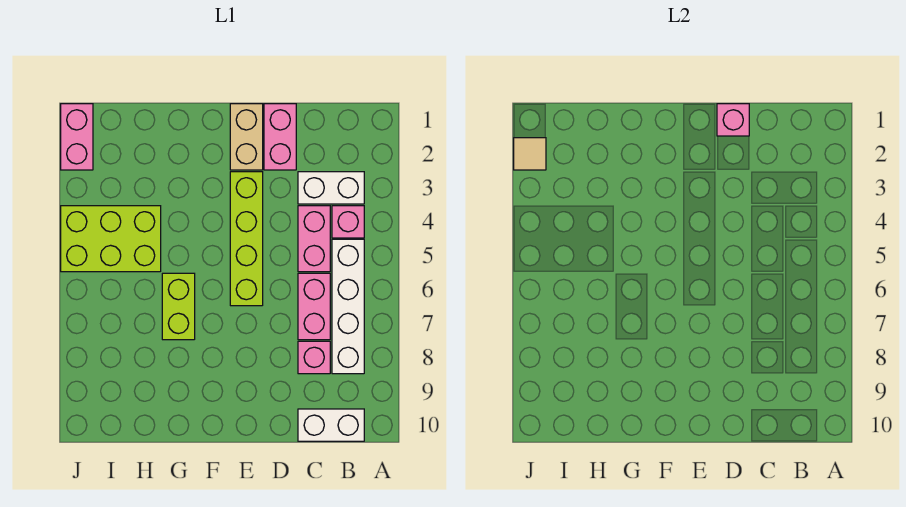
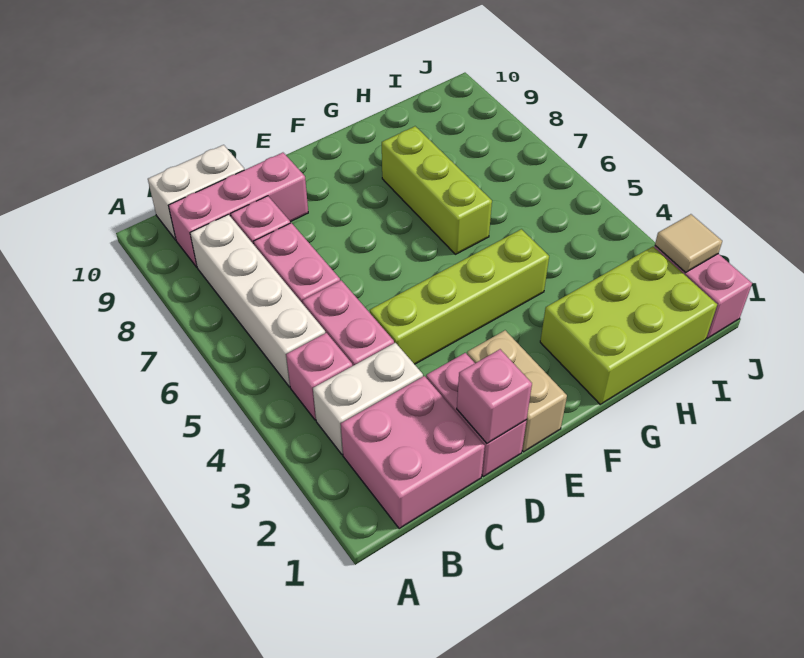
none -> pink 2x2 brick [341,376,485,529]
none -> pink 1x3 brick [169,153,308,267]
lime 1x4 brick [230,172,263,306] -> lime 1x4 brick turned to [370,229,549,364]
lime 1x2 brick [162,273,195,340] -> lime 1x3 brick [382,126,492,254]
lime 2x3 brick [61,206,161,272] -> lime 2x3 brick moved to [540,247,717,404]

